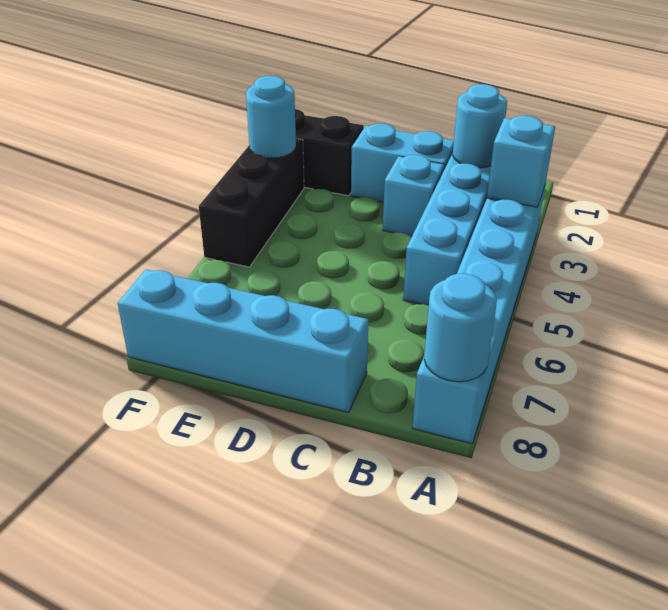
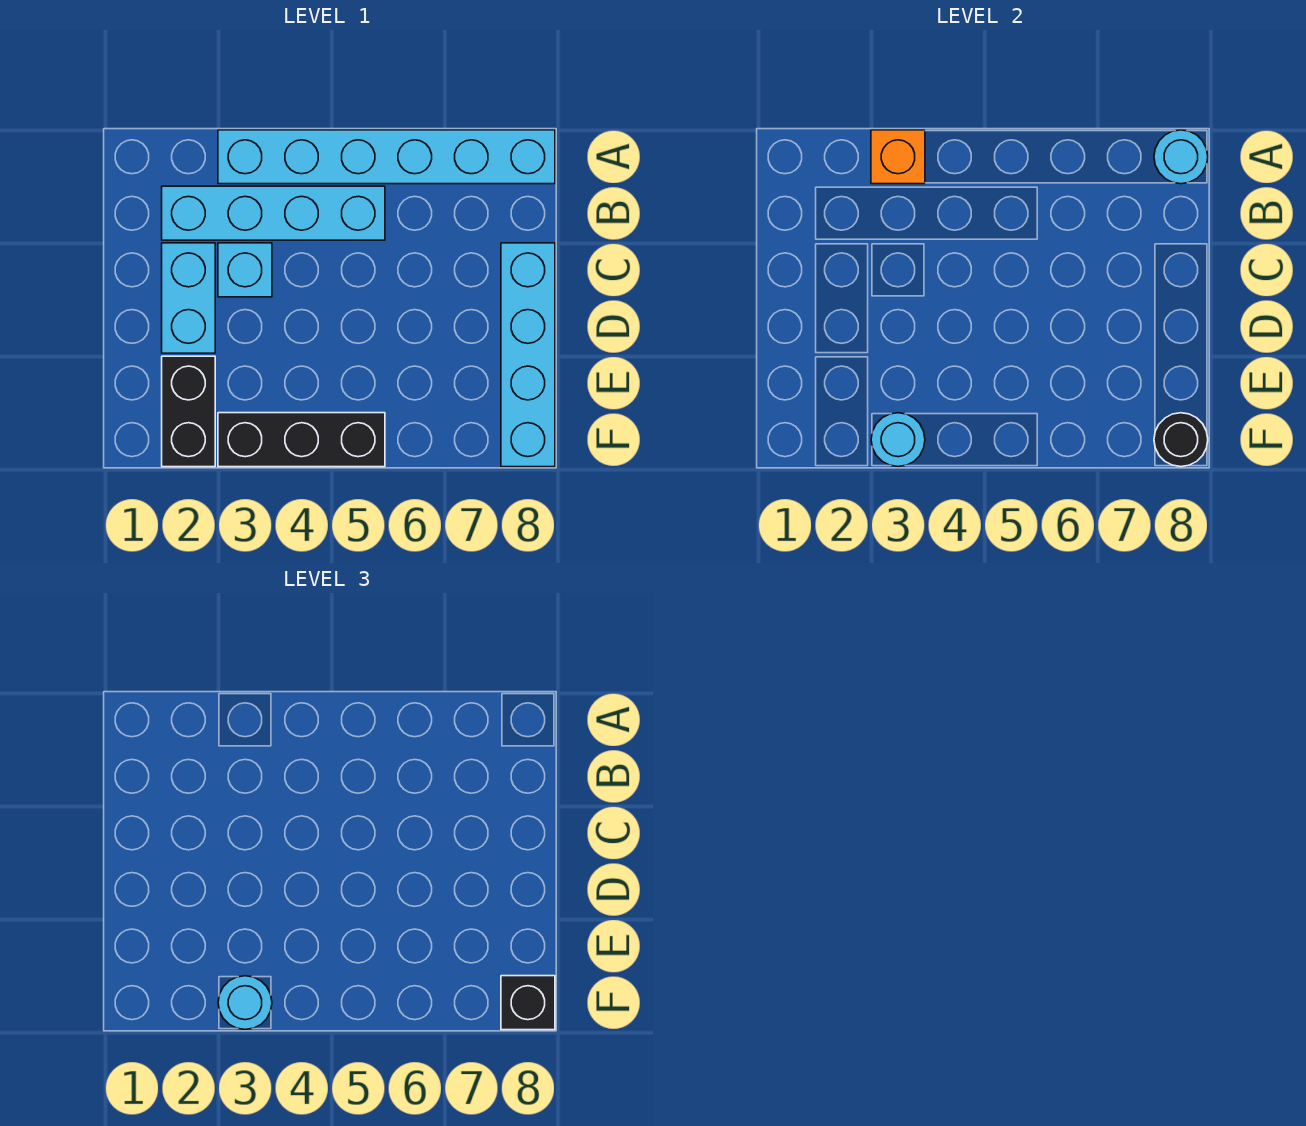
cyan 1x1 brick [487,116,555,207] -> orange 1x1 brick [871,130,925,184]
cyan 1x1 round brick [453,84,507,168] -> cyan 1x1 round brick moved to [218,976,272,1030]
none -> black 1x1 round brick [1154,413,1208,467]
none -> black 1x1 brick [501,976,555,1030]

